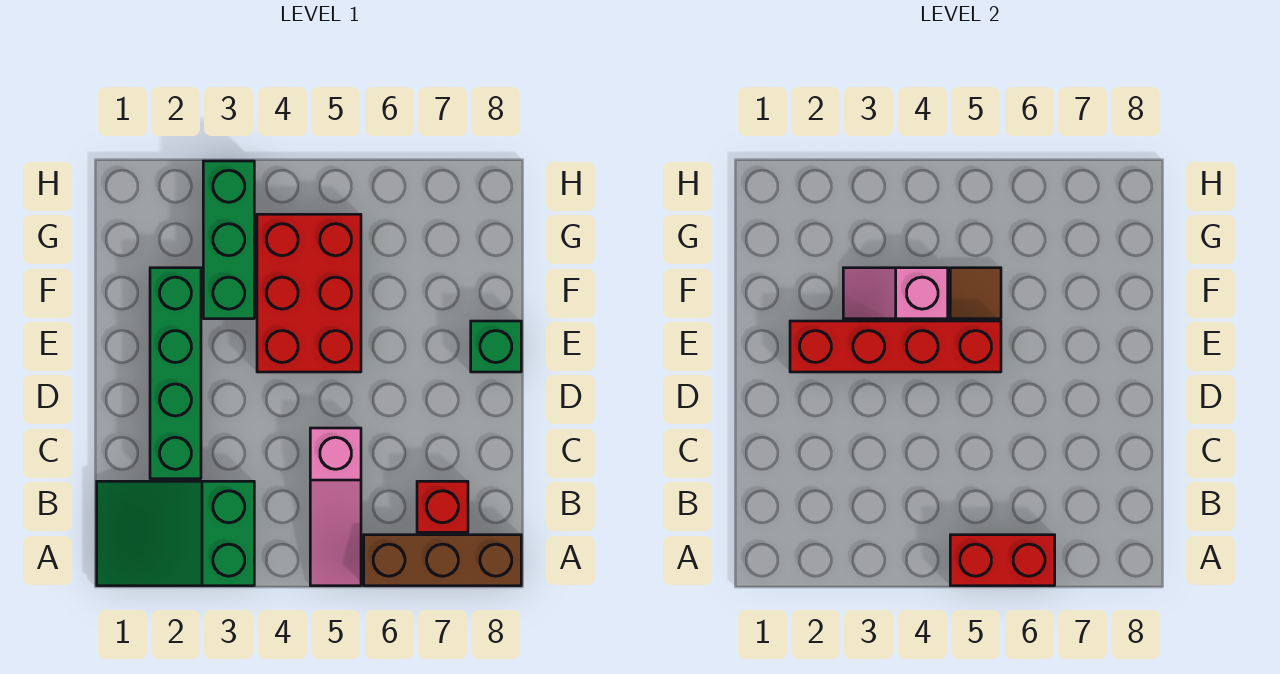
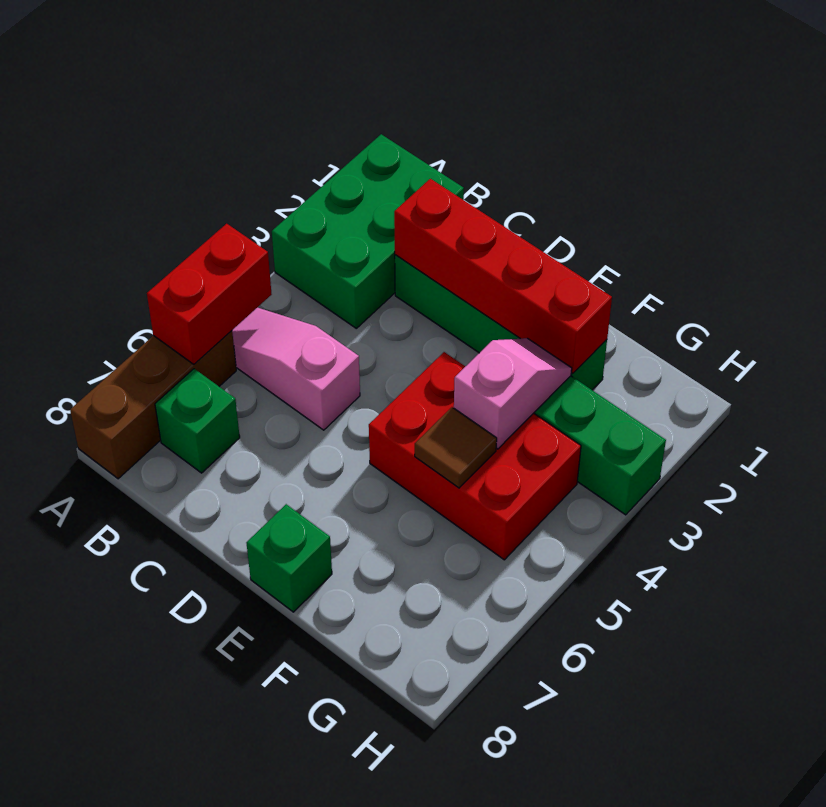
green 2x3 slope [97,481,254,586] -> green 2x3 brick [272,134,464,328]
red 1x1 brick [417,481,468,532] -> green 1x1 brick [155,369,240,473]
red 1x4 brick [790,321,1001,372] -> red 1x4 brick turned to [394,179,612,374]

